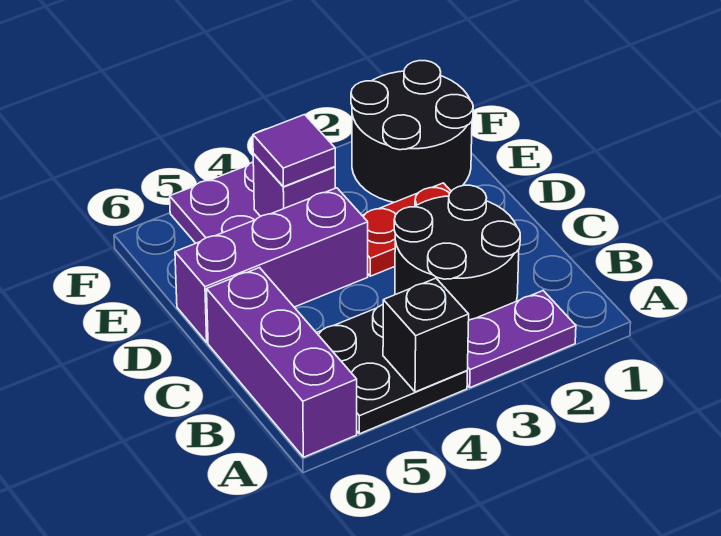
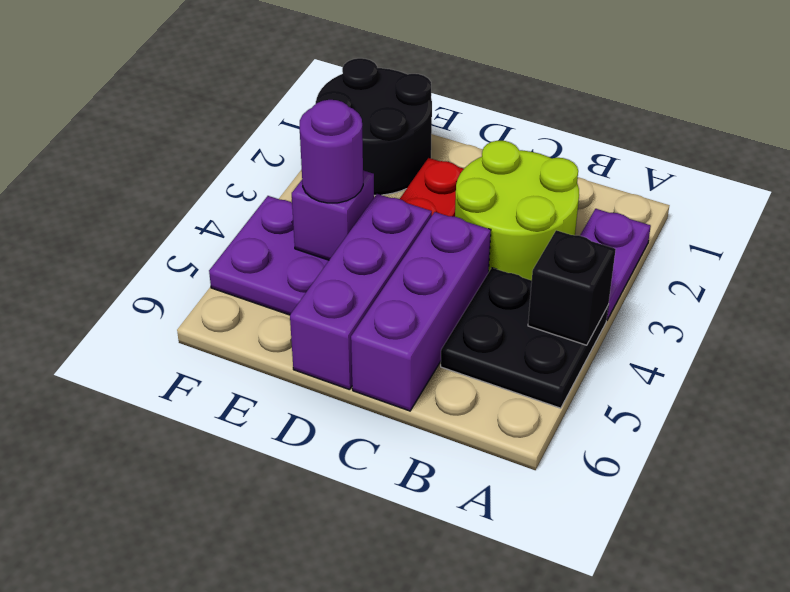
purple 1x3 brick [207,268,357,457] -> purple 1x3 brick turned to [351,212,491,411]
black 2x2 round brick [394,185,520,320] -> lime 2x2 round brick [455,141,579,280]
purple 1x1 tile [253,115,335,187] -> purple 1x1 round brick [300,100,363,203]

